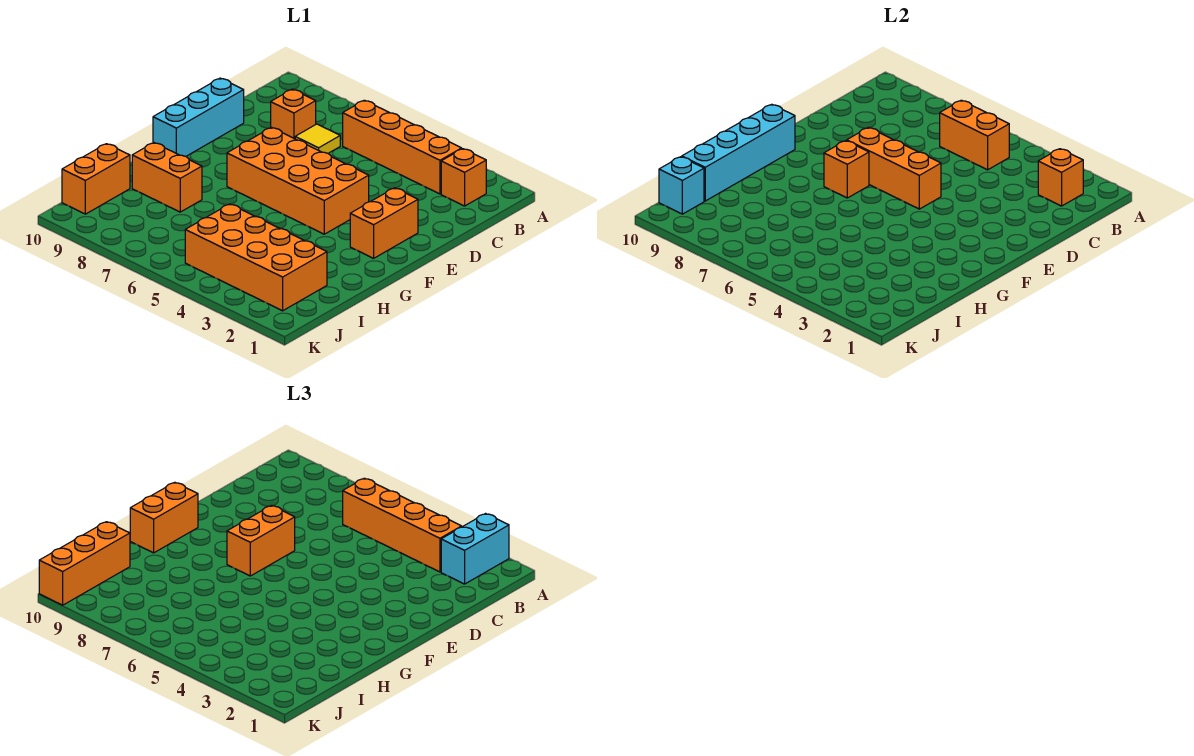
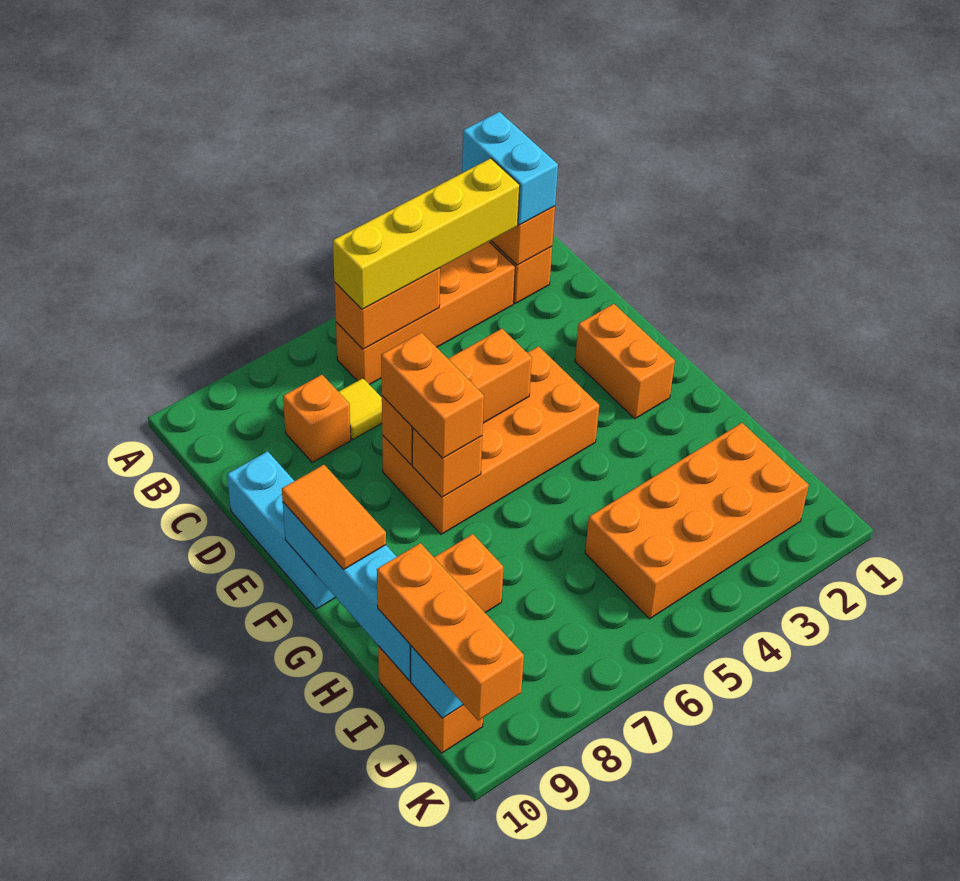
orange 1x4 brick [343,478,462,572] -> yellow 1x4 brick [333,158,520,309]
orange 1x2 brick [130,482,198,553] -> orange 1x2 tile [282,465,386,570]

